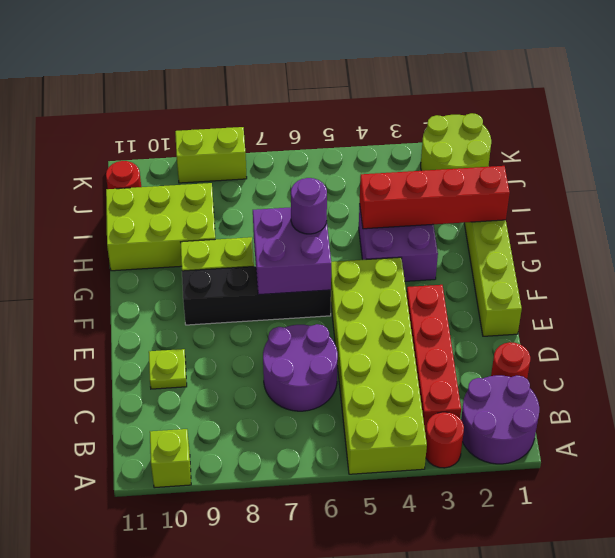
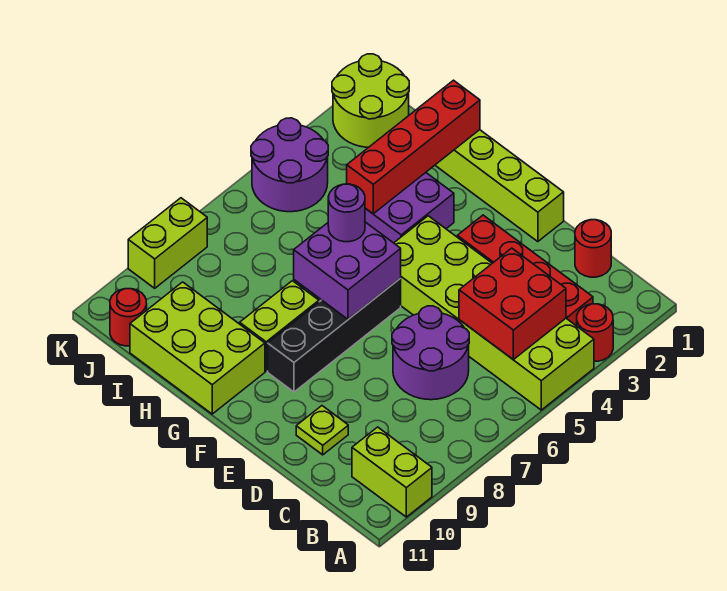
purple 2x2 round brick [461,375,539,464] -> purple 2x2 round brick moved to [251,118,328,212]
lime 1x1 brick [150,429,191,488] -> lime 1x2 brick [352,427,432,517]
none -> red 2x2 brick [459,248,566,359]
lime 2x3 brick [106,183,215,271] -> lime 2x3 brick turned to [130,282,265,414]

